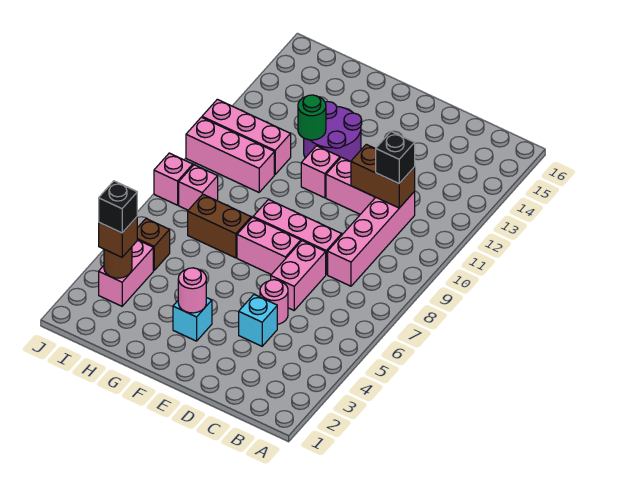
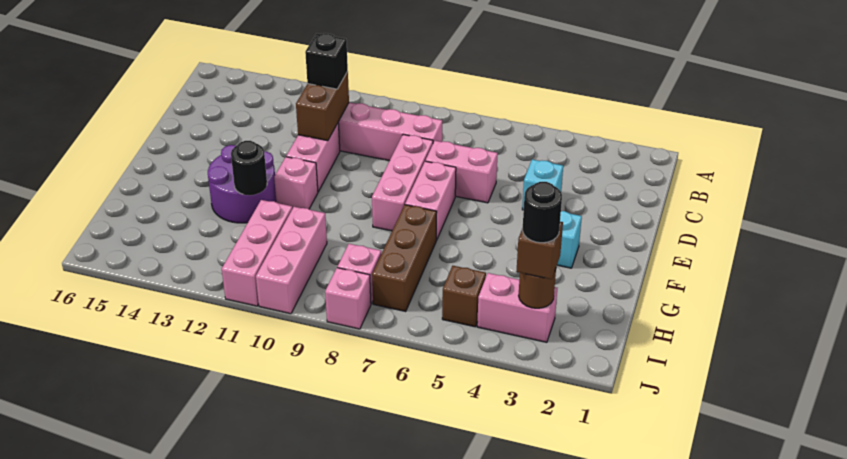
pink 1x1 round brick [260,280,288,324] -> none
pink 1x1 round brick [178,268,206,313] -> none
brown 1x2 brick [188,194,251,258] -> brown 1x3 brick [372,205,437,311]
green 1x1 round brick [298,95,326,140] -> black 1x1 round brick [231,141,267,195]
black 1x1 brick [99,181,137,233] -> black 1x1 round brick [522,182,562,243]

